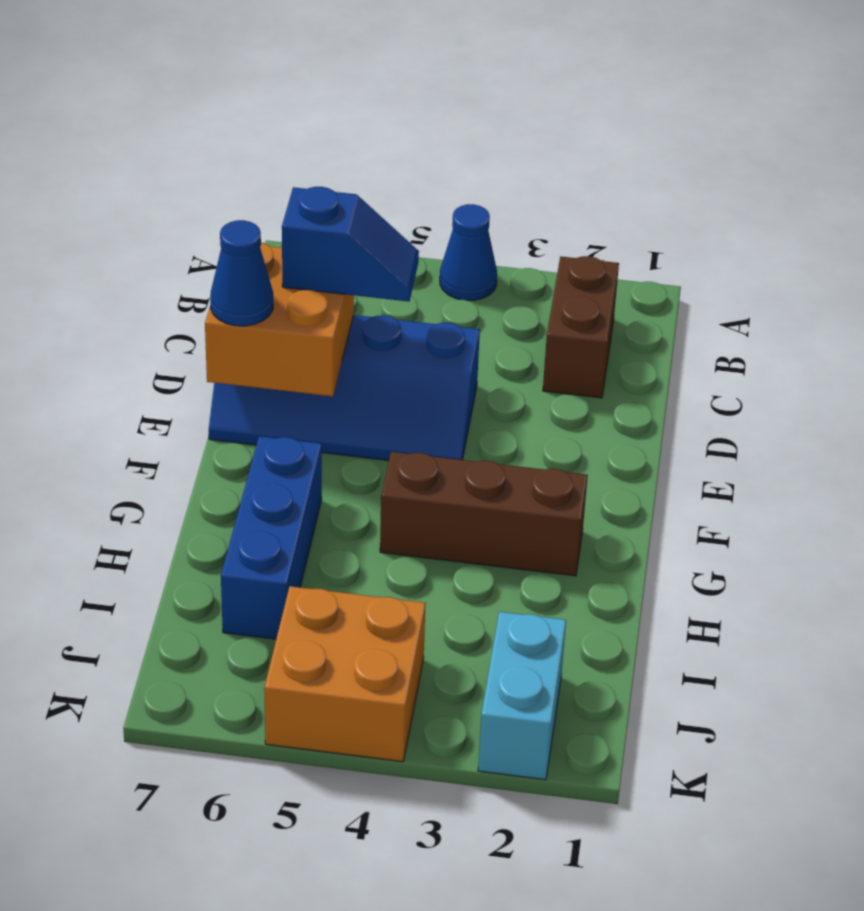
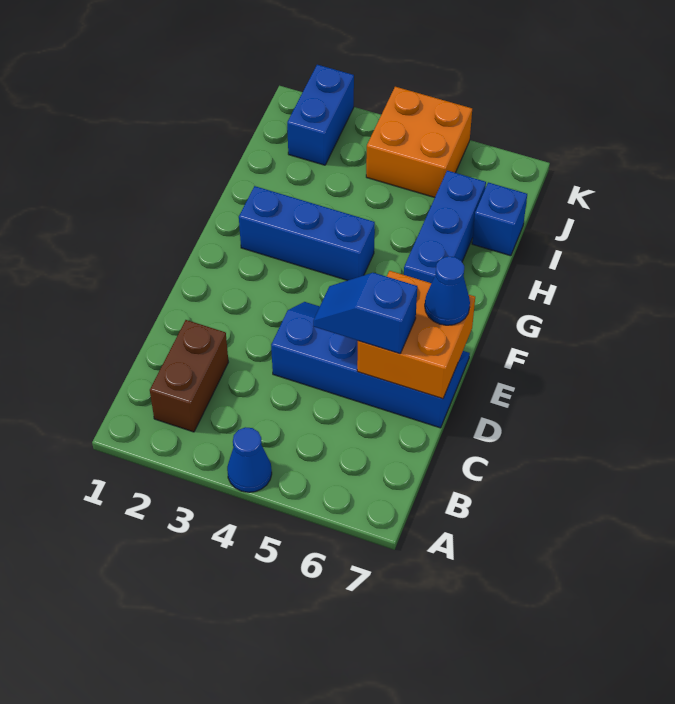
brown 1x3 brick [380,452,588,576] -> blue 1x3 brick [239,186,375,281]
none -> blue 1x1 brick [472,182,527,256]
cyan 1x2 brick [478,612,566,780] -> blue 1x2 brick [287,65,354,165]

